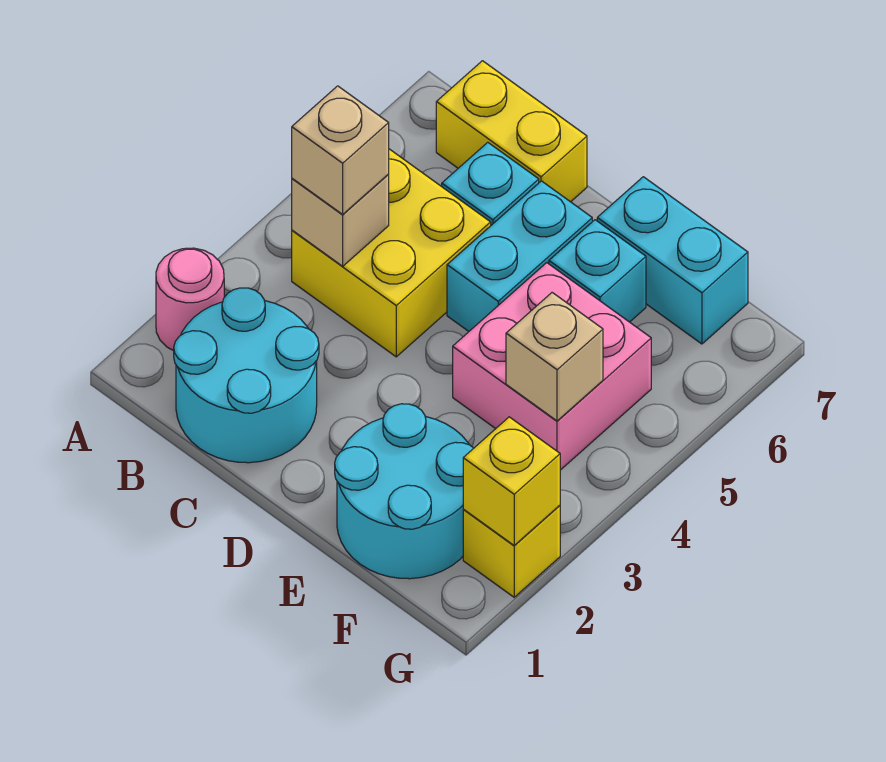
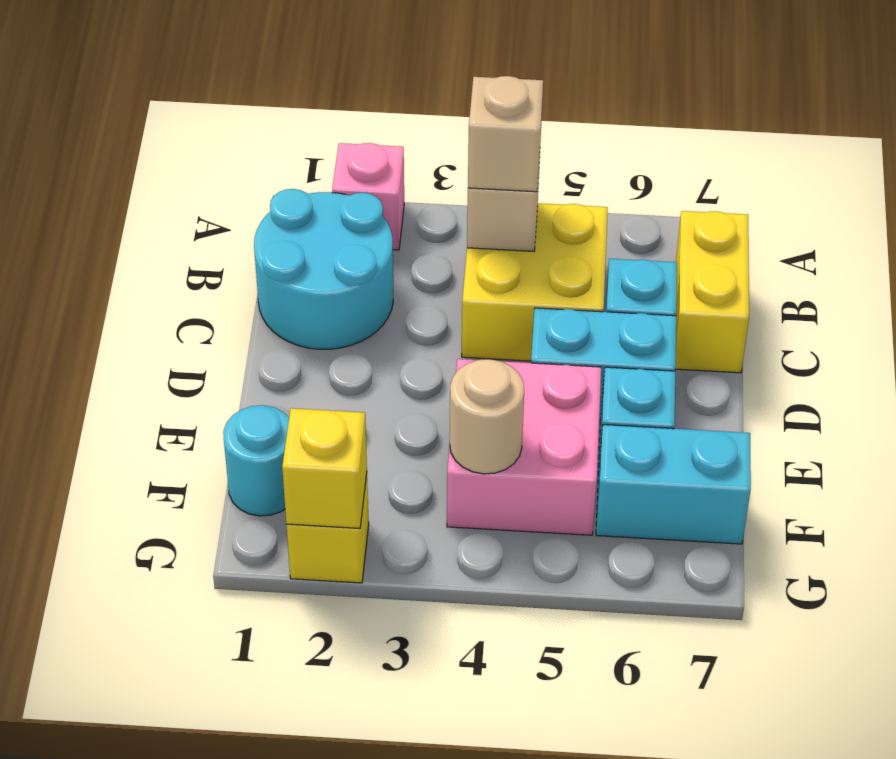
pink 1x1 round brick [156,248,224,351] -> pink 1x1 brick [332,143,404,250]
cyan 2x2 round brick [335,404,474,579] -> cyan 1x1 round brick [223,405,289,516]
cyan 1x2 brick [597,177,748,344] -> cyan 1x2 brick turned to [596,425,751,544]
tan 1x1 brick [506,293,603,421] -> tan 1x1 round brick [450,359,524,474]

